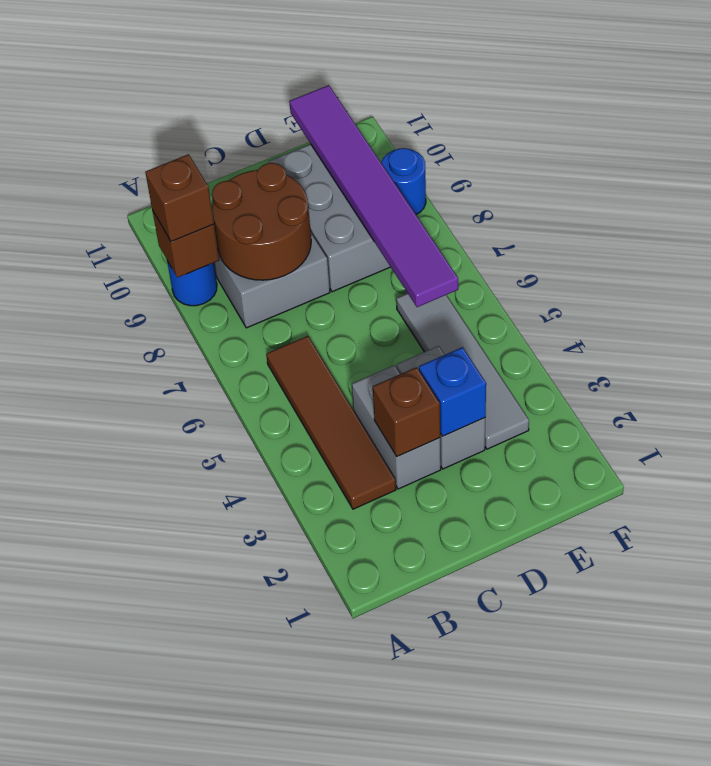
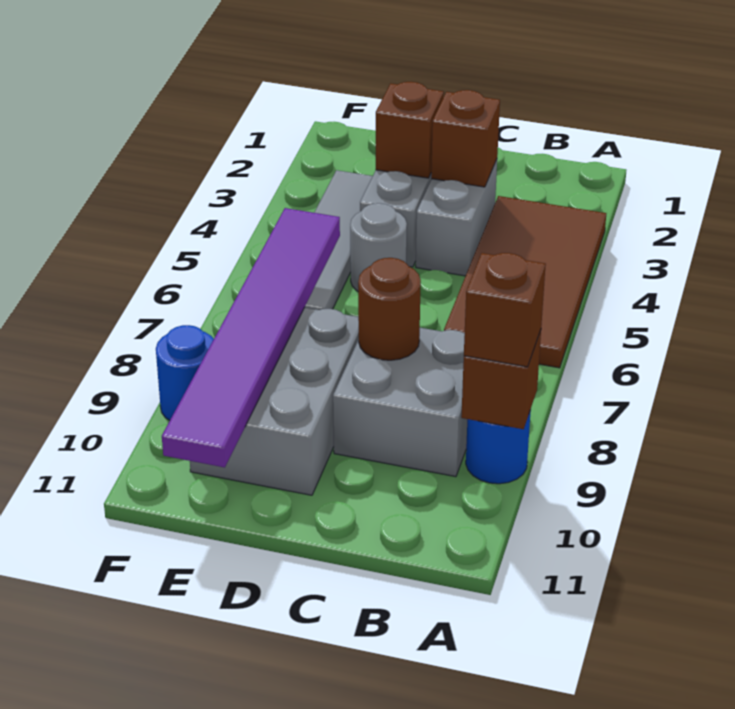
brown 1x4 tile [266,336,396,509] -> brown 2x4 tile [444,196,606,368]
brown 2x2 round brick [212,163,311,280] -> brown 1x1 round brick [358,258,421,360]
blue 1x1 brick [419,347,486,436] -> brown 1x1 brick [376,82,444,178]
none -> grey 1x1 round brick [350,203,407,291]

